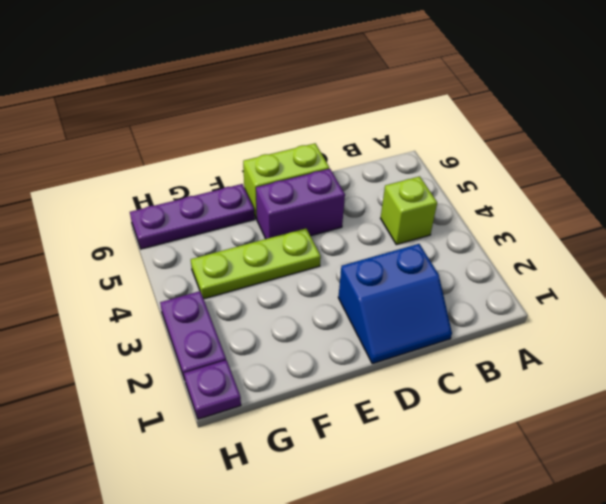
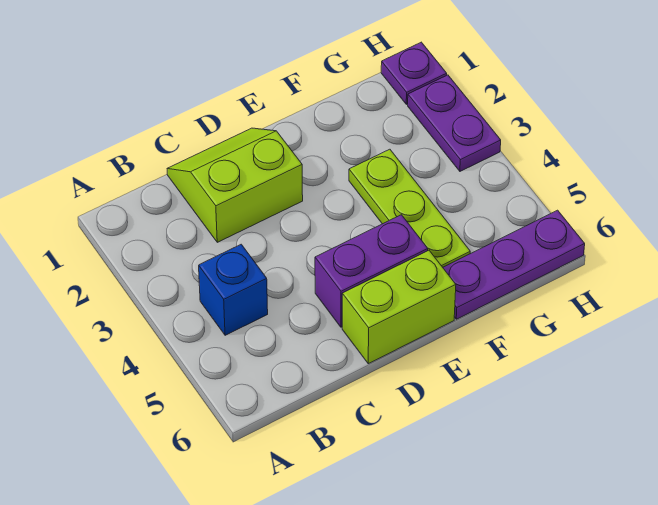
lime 1x1 brick [381,176,437,245] -> blue 1x1 brick [199,244,268,335]
blue 2x2 slope [338,244,452,364] -> lime 2x2 slope [167,128,303,242]
lime 1x3 plate [191,228,321,299] -> lime 1x3 plate turned to [349,149,470,267]

